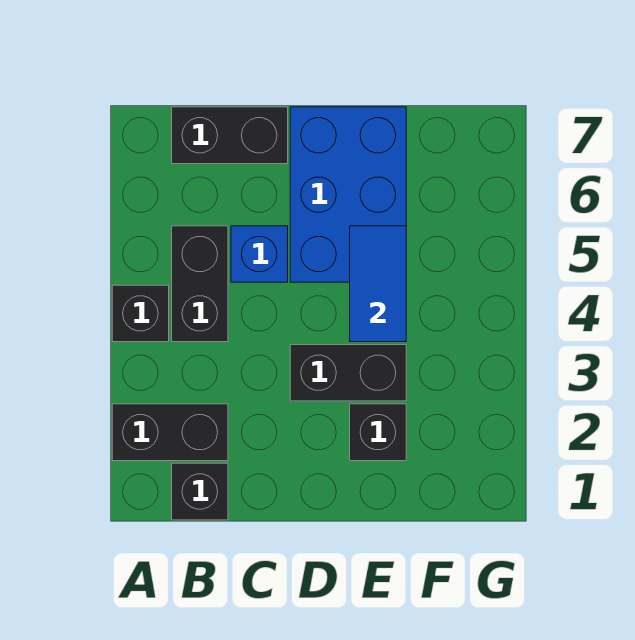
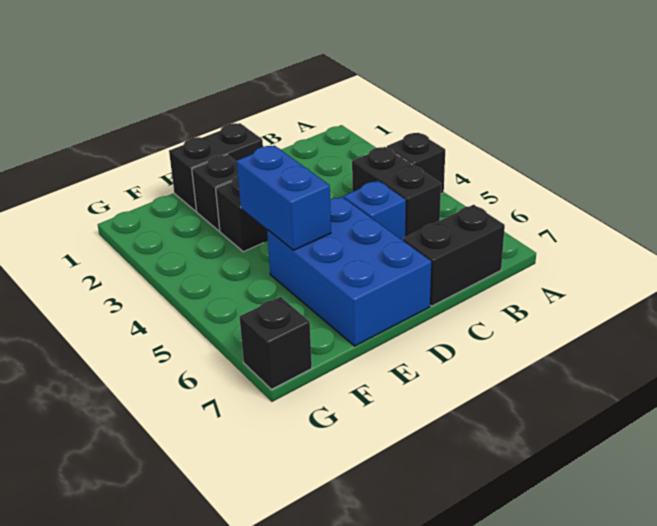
black 1x2 brick [112,404,228,461] -> black 1x2 brick moved to [169,123,263,211]
black 1x1 brick [172,463,228,520] -> black 1x1 brick moved to [240,297,312,389]
blue 1x2 tile [350,226,406,342] -> blue 1x2 brick [237,145,331,250]

